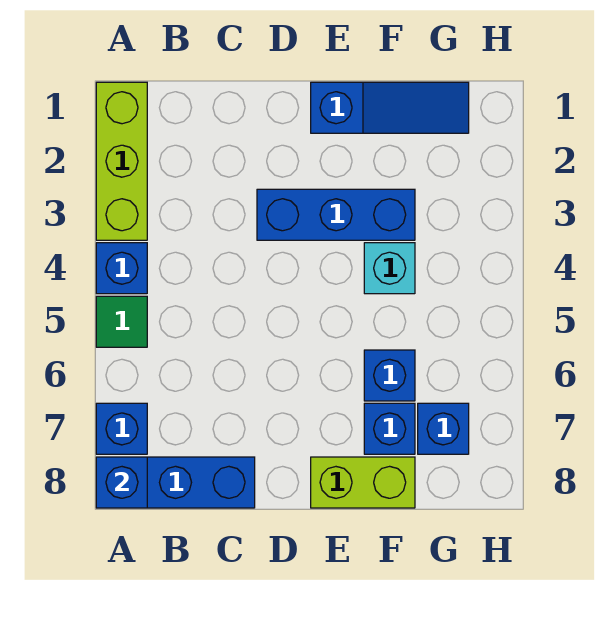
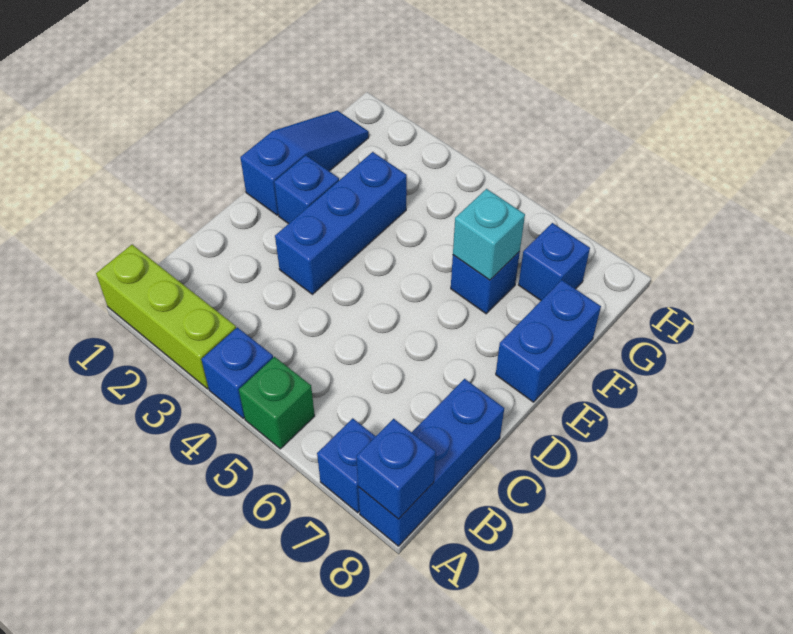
green 1x1 tile [96,296,147,347] -> green 1x1 brick [239,357,315,449]
lime 1x2 brick [311,457,415,508] -> blue 1x2 brick [496,280,601,402]
cyan 1x1 brick [364,243,415,294] -> cyan 1x1 brick moved to [453,189,525,280]
blue 1x1 brick [364,403,415,454] -> blue 1x1 brick moved to [274,155,339,224]

